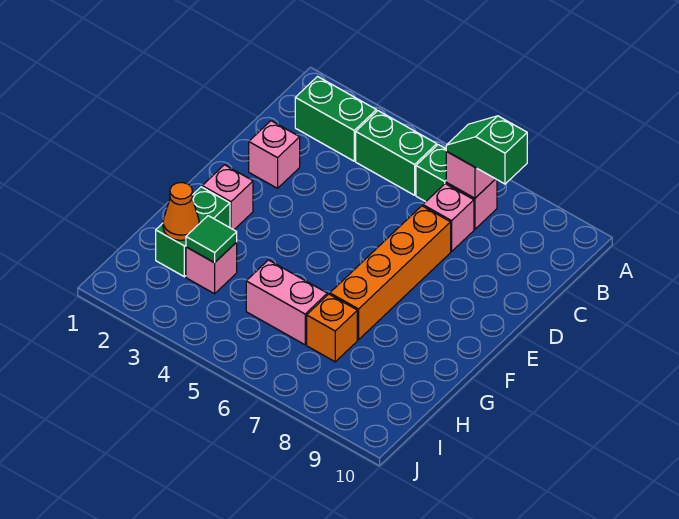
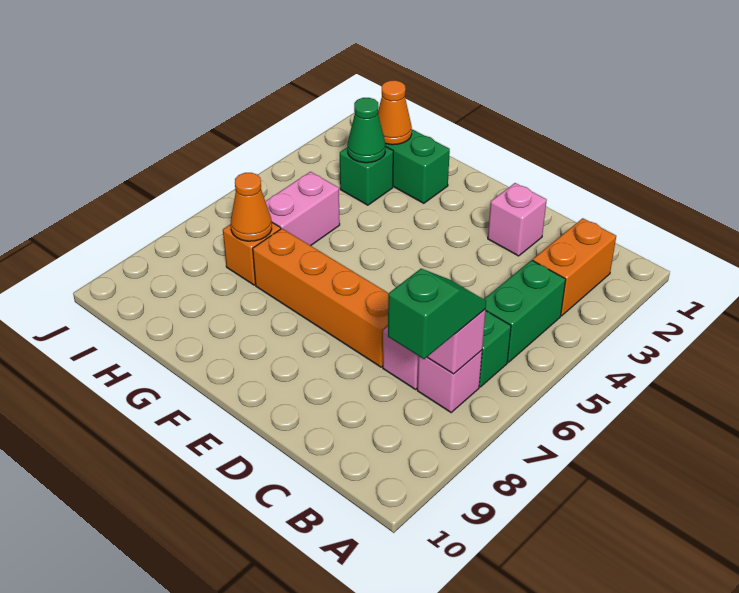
green 1x2 brick [295,77,376,161] -> orange 1x2 brick [533,218,616,316]
pink 1x1 brick [202,165,253,230] -> none
pink 1x1 brick [186,242,237,294] -> green 1x1 brick [340,147,393,205]
green 1x1 tile [186,216,237,263] -> green 1x1 cone [347,98,386,163]
none -> orange 1x1 cone [231,173,272,241]

